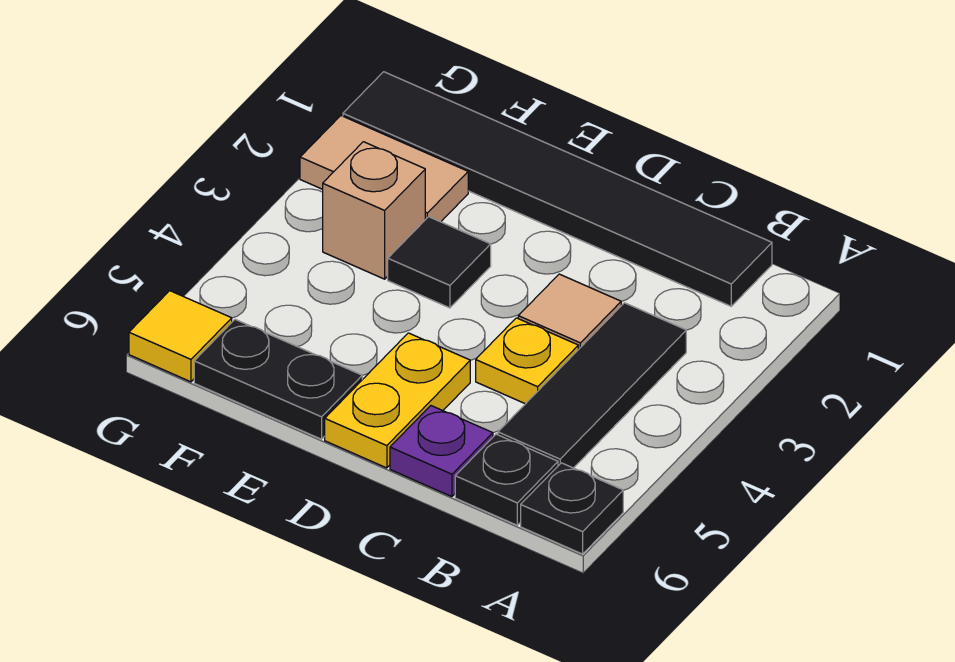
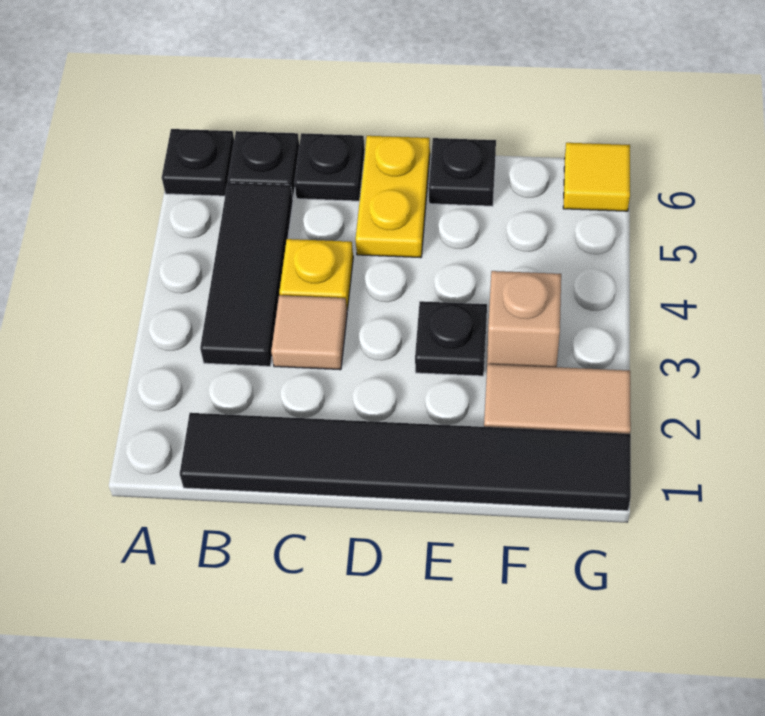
purple 1x1 plate [390,406,493,497] -> black 1x1 plate [294,133,365,201]
black 1x1 tile [388,217,491,308] -> black 1x1 plate [415,301,487,376]
black 1x2 plate [194,319,362,439] -> black 1x1 plate [429,138,496,206]

